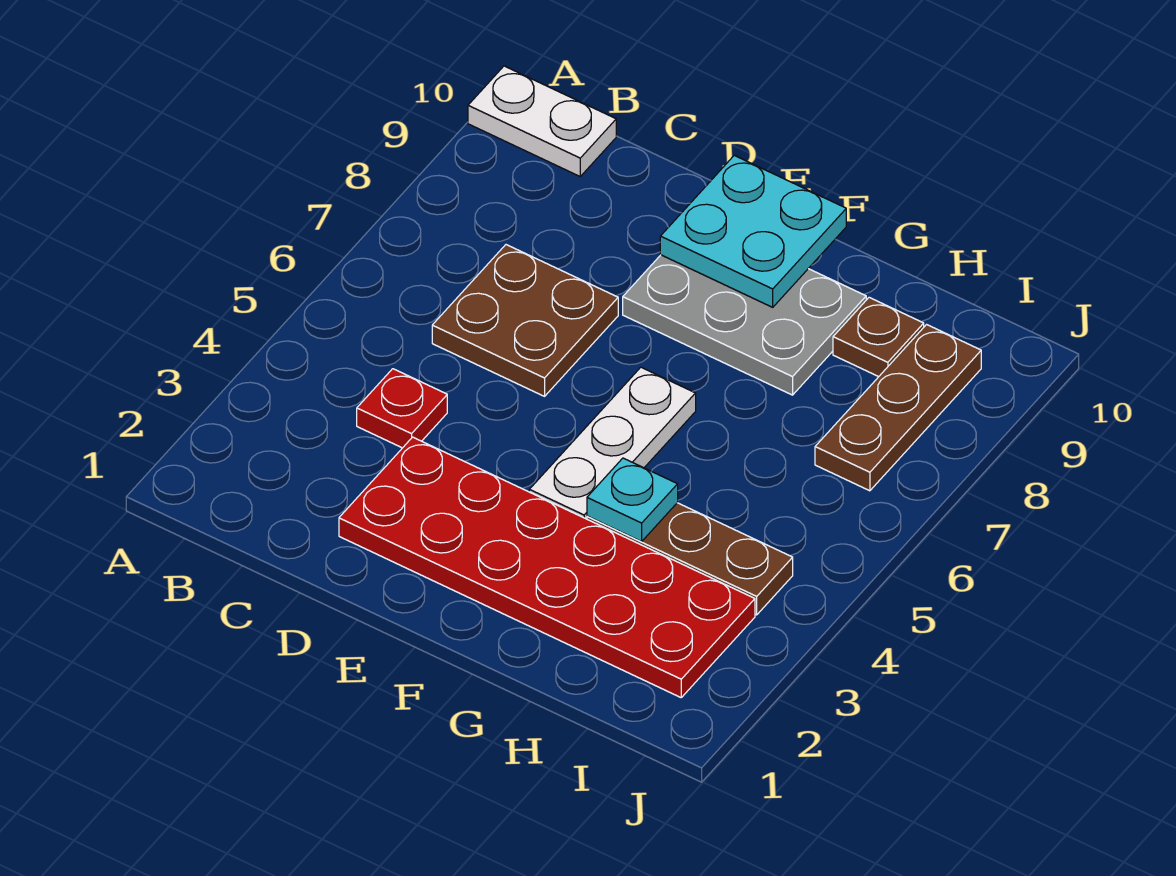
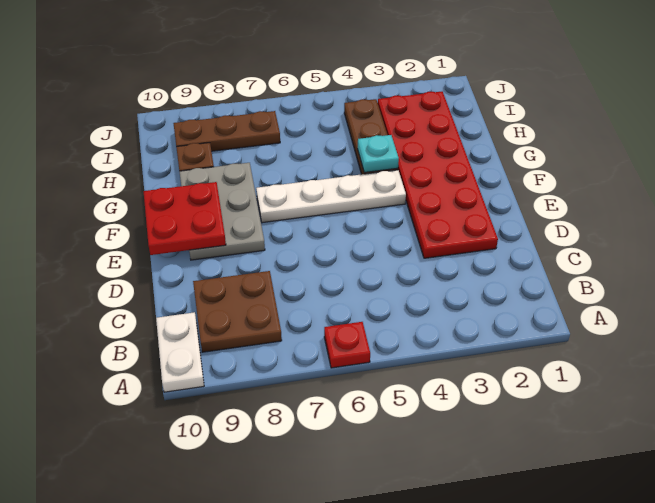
red 1x1 plate [357,369,447,448] -> red 1x1 plate moved to [324,322,370,368]
brown 2x2 plate [432,245,618,396] -> brown 2x2 plate moved to [193,271,282,352]
cyan 2x2 plate [660,156,846,307] -> red 2x2 plate [143,182,226,255]
white 1x3 plate [529,367,696,519] -> white 1x4 plate [256,170,406,223]

